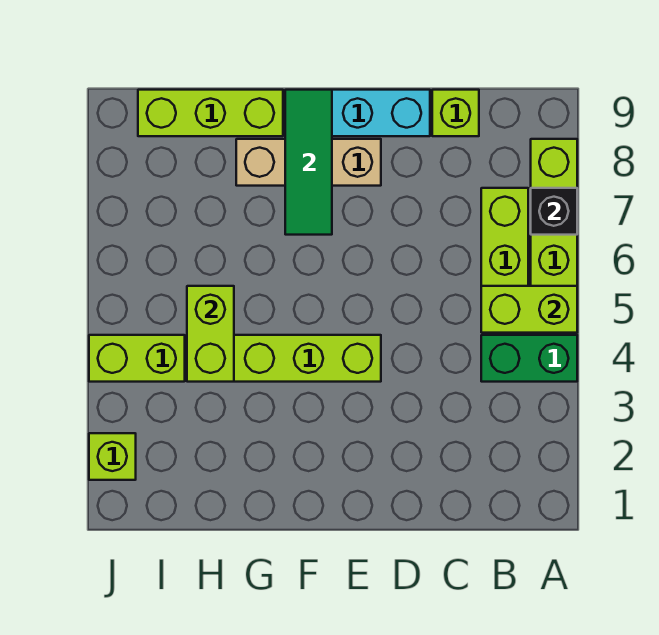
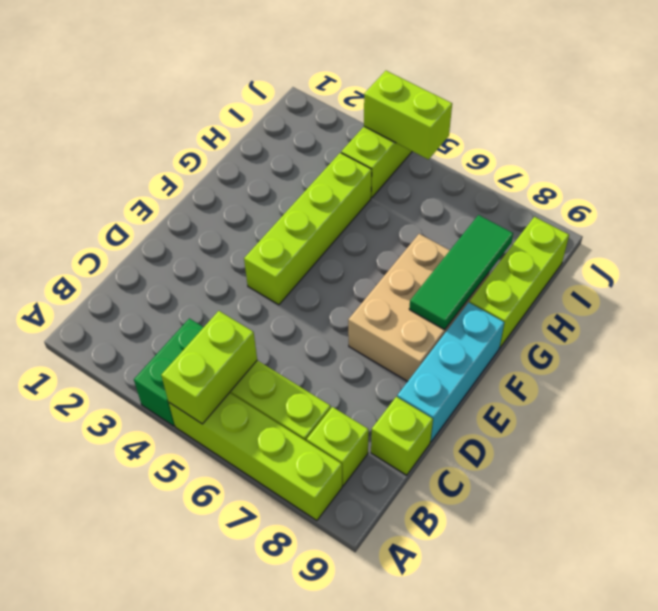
black 1x1 brick [531,188,577,235] -> none
tan 1x3 brick [236,139,381,186] -> tan 2x3 brick [348,234,489,381]
green 1x3 tile [285,90,332,235] -> green 1x3 tile turned to [409,215,513,330]
lime 1x2 brick [187,286,234,382] -> lime 1x2 brick moved to [364,71,452,159]
lime 1x1 brick [89,433,136,480] -> lime 1x1 brick moved to [307,407,369,486]

